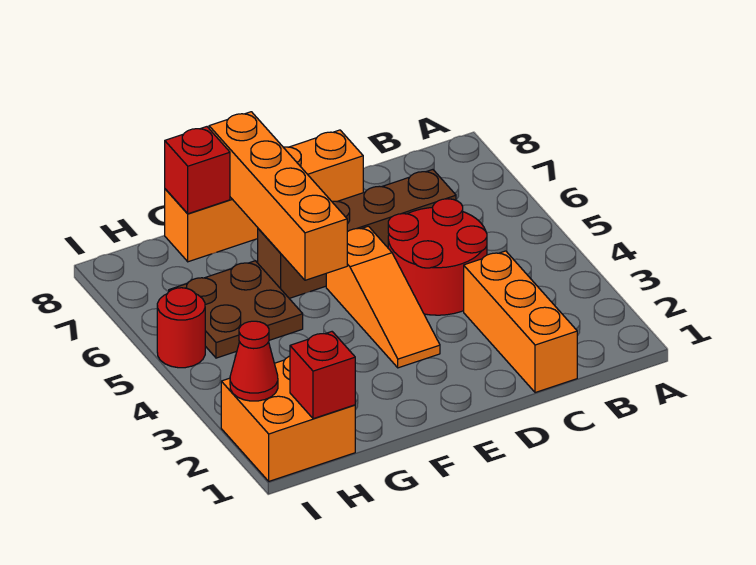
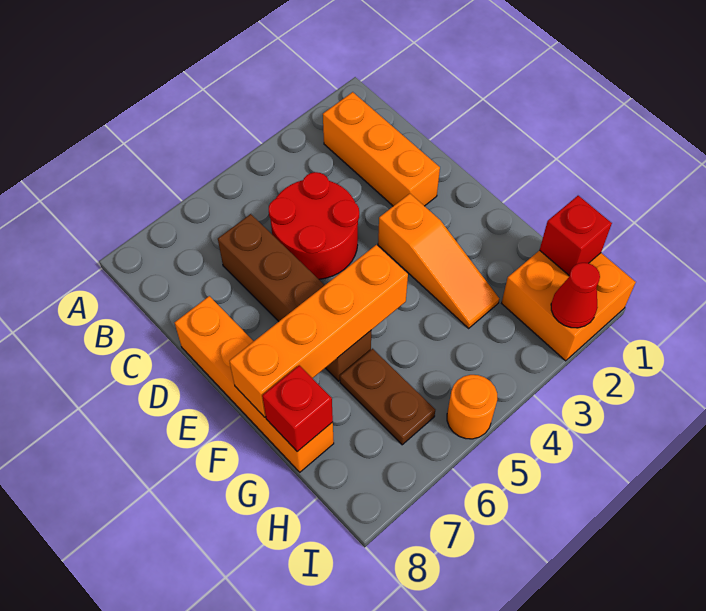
orange 1x3 brick [464,251,577,393] -> orange 1x3 brick turned to [323,92,440,206]
orange 1x3 slope [326,226,440,368] -> orange 1x3 slope turned to [378,194,499,328]
brown 2x2 plate [169,261,303,358] -> brown 1x2 plate [340,349,435,445]
red 1x1 round brick [157,288,205,368] -> orange 1x1 round brick [447,375,497,439]

